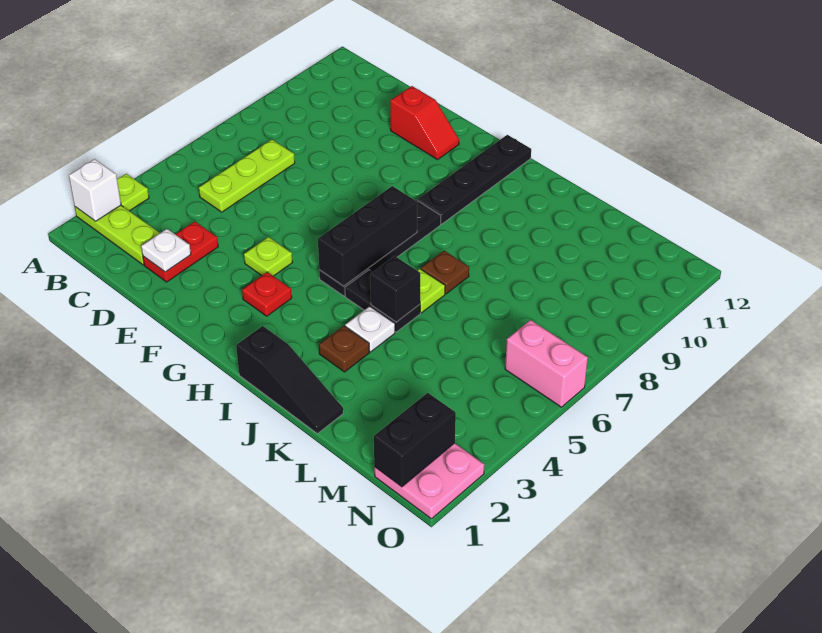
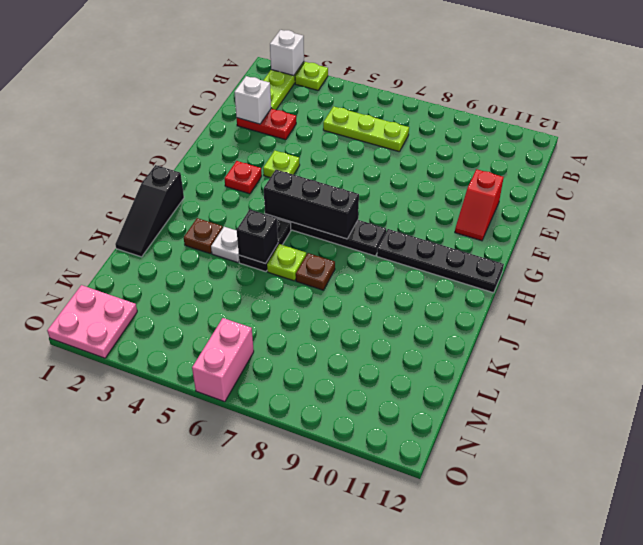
white 1x1 plate [141,229,191,272] -> white 1x1 brick [234,76,271,124]
black 1x2 brick [374,393,456,487] -> none

